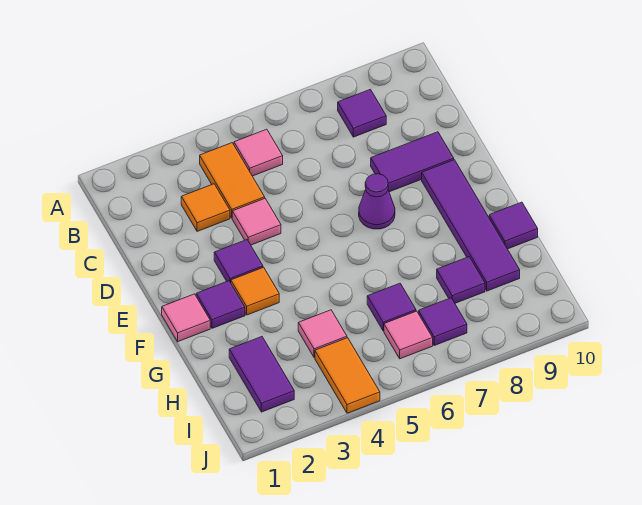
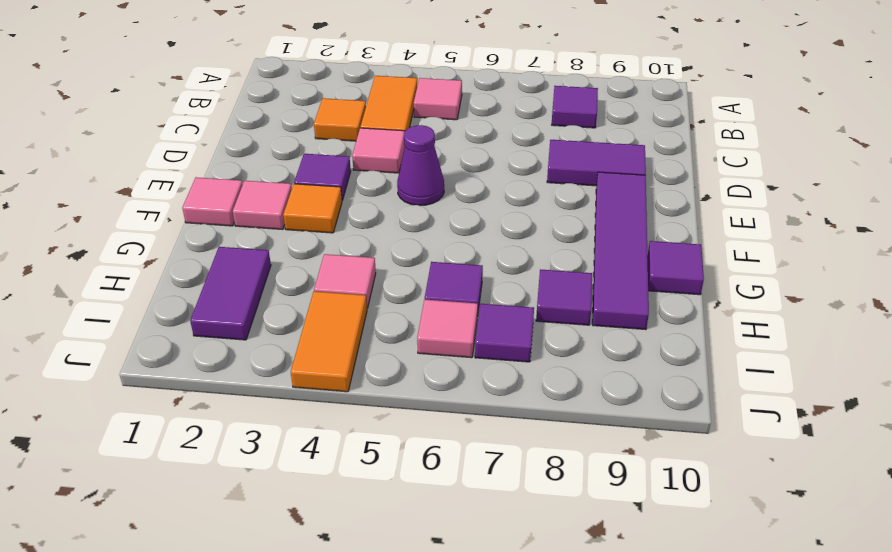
purple 1x1 cone [359,174,395,229] -> purple 1x1 cone moved to [397,125,444,206]
purple 1x1 tile [196,281,245,328] -> pink 1x1 tile [233,181,292,230]

